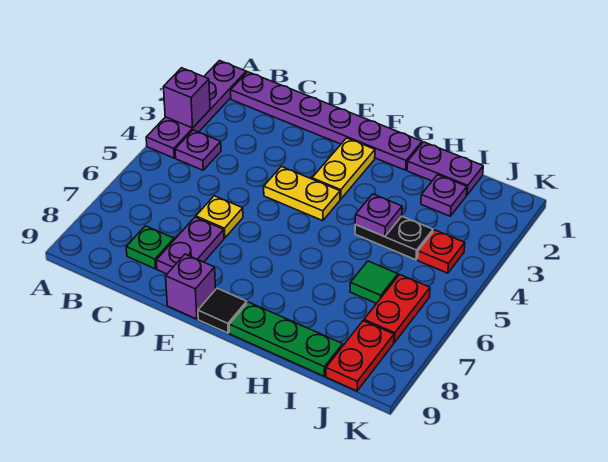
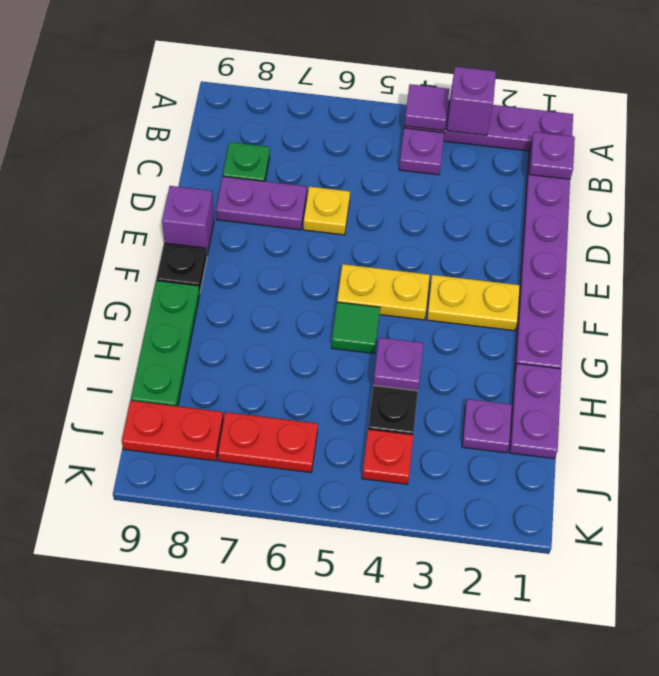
none -> purple 1x1 tile [404,84,449,131]
none -> purple 1x1 plate [529,132,575,179]
yellow 1x2 plate [264,167,340,221] -> yellow 1x2 plate turned to [337,264,430,320]
black 1x1 tile [198,288,247,333] -> black 1x1 plate [156,243,207,292]
green 1x1 tile [350,261,398,303] -> green 1x1 tile moved to [331,302,380,354]

